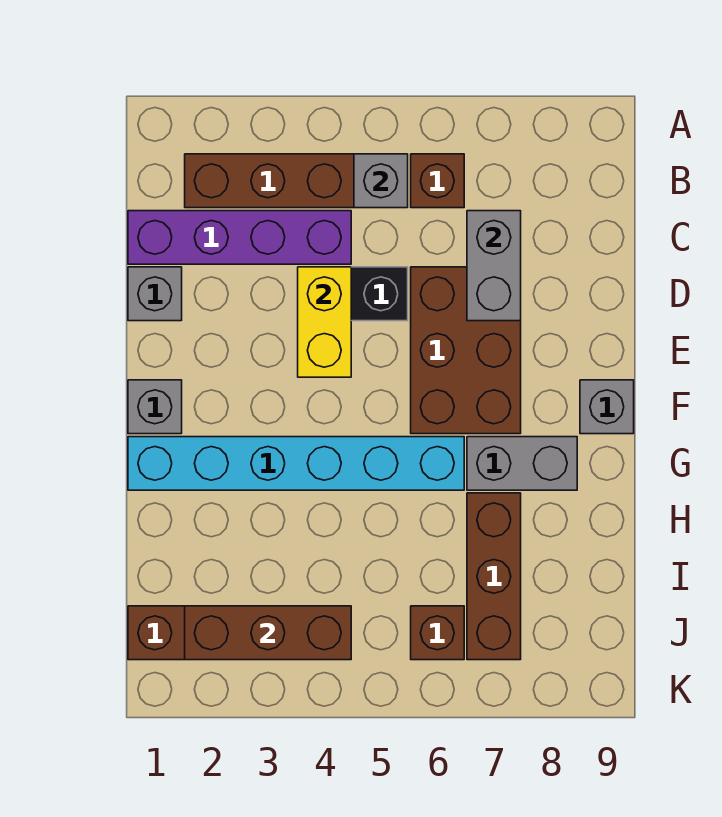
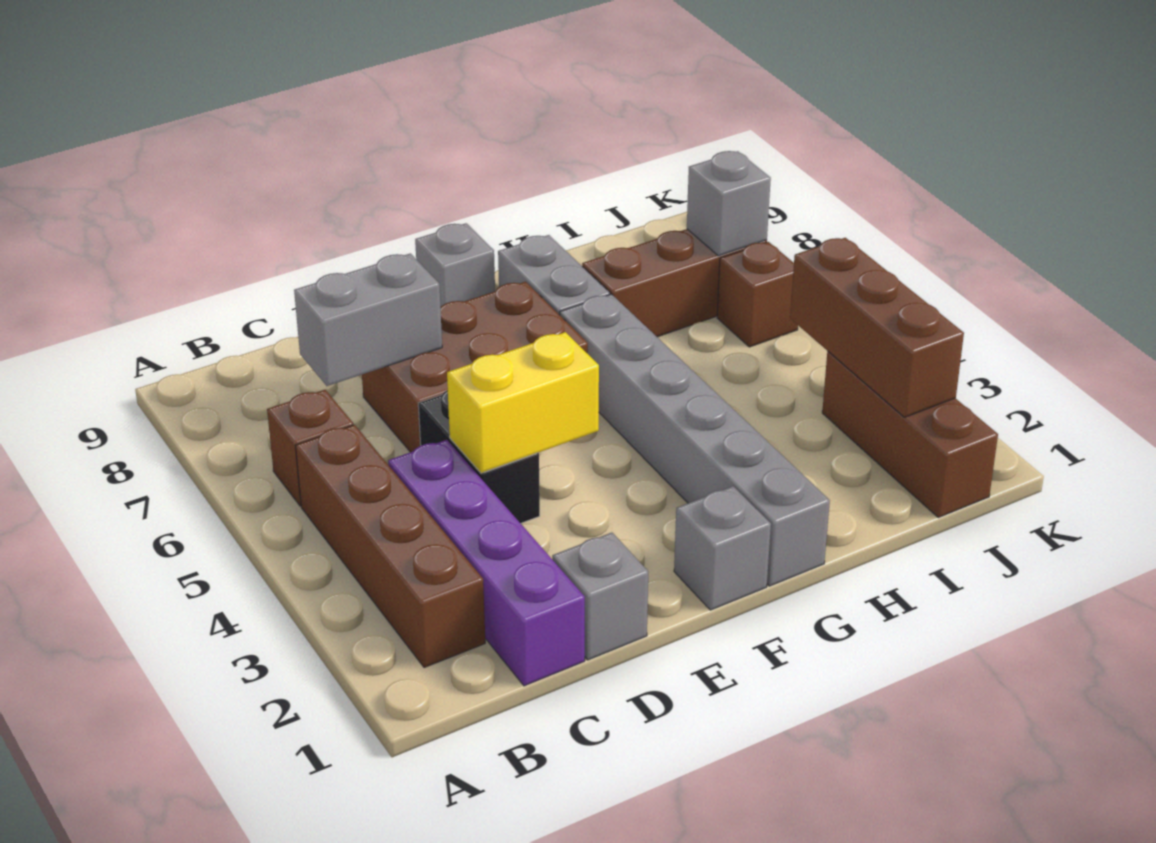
grey 1x1 brick [354,154,408,208] -> grey 1x1 brick moved to [687,151,771,256]
cyan 1x6 brick [128,437,464,490] -> grey 1x6 brick [560,294,830,586]

